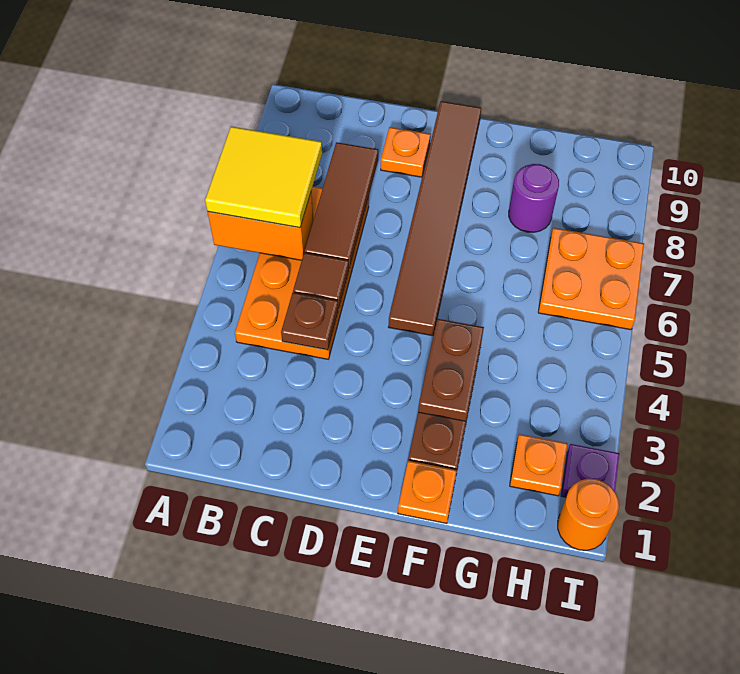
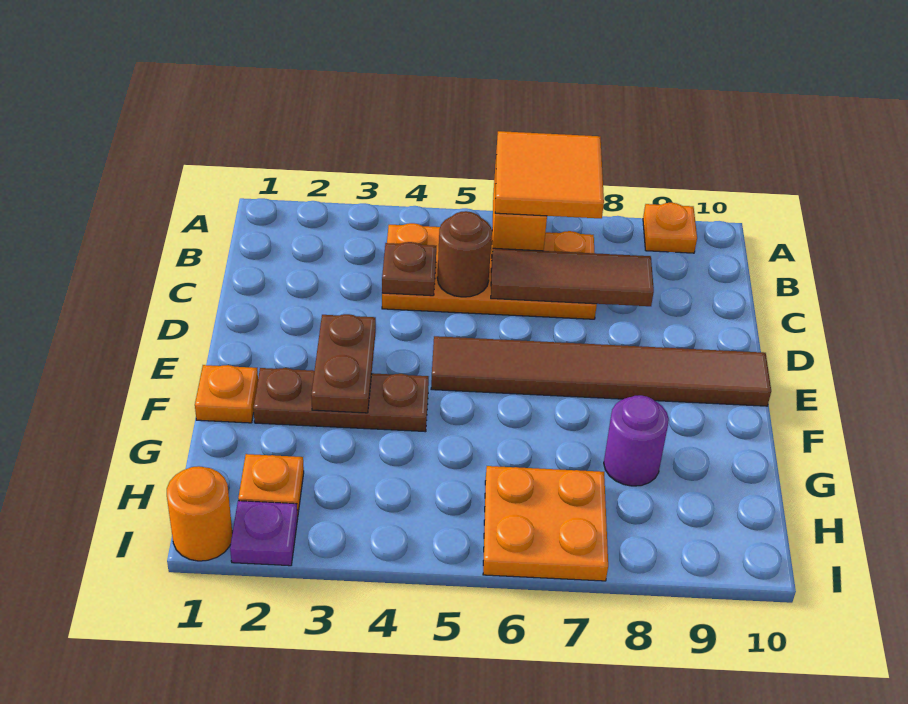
yellow 2x2 tile [205,126,322,228] -> orange 2x2 tile [495,131,604,218]
brown 1x1 tile [293,253,349,309] -> brown 1x1 round brick [437,211,492,297]
orange 1x1 plate [381,127,430,177] -> orange 1x1 plate moved to [643,203,697,253]
brown 1x2 plate [418,319,484,421] -> brown 1x2 plate turned to [311,314,376,413]

